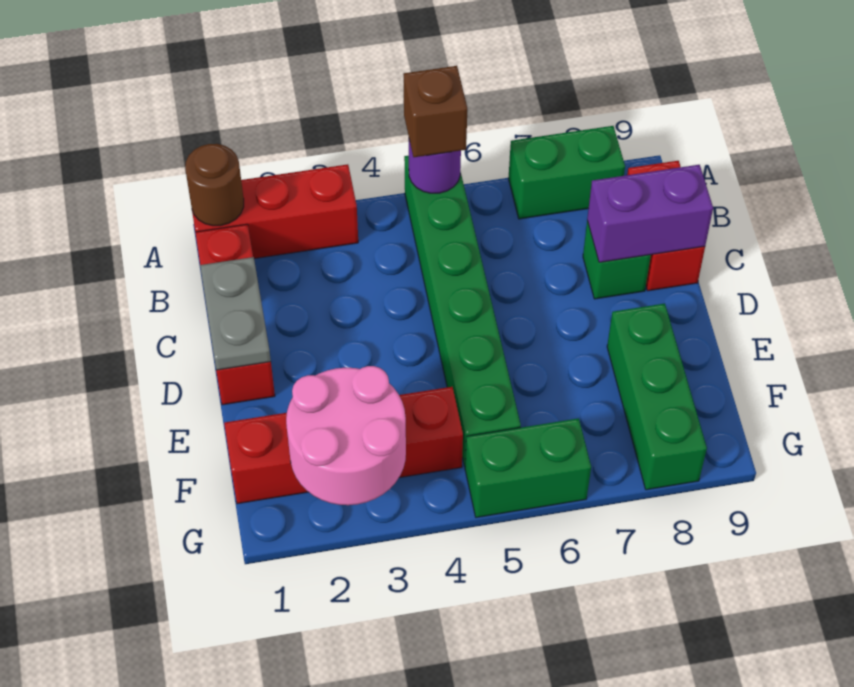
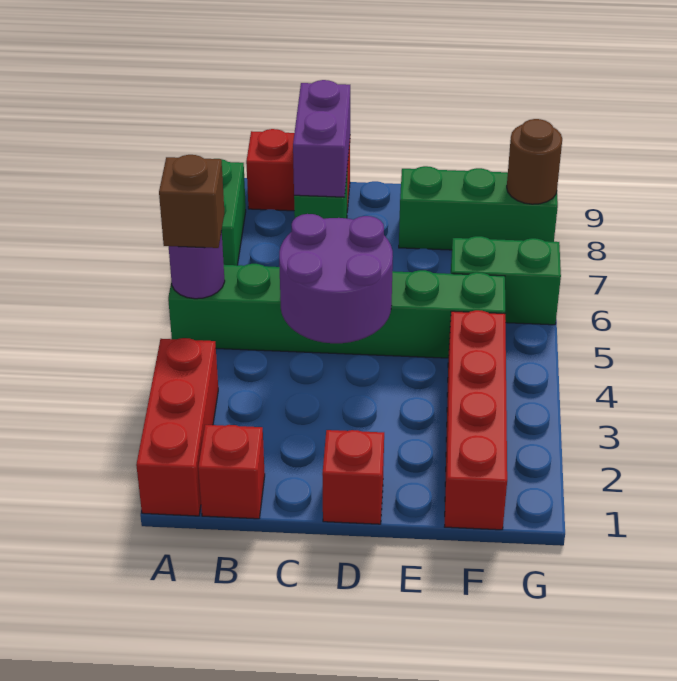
brown 1x1 round brick [185,144,244,226] -> brown 1x1 round brick moved to [507,119,562,204]
grey 1x2 plate [200,257,271,370] -> none
none -> purple 2x2 round brick [279,214,393,343]
pink 2x2 round brick [286,366,406,505] -> none
green 1x2 brick [465,418,591,517] -> green 1x2 brick turned to [451,236,561,325]

